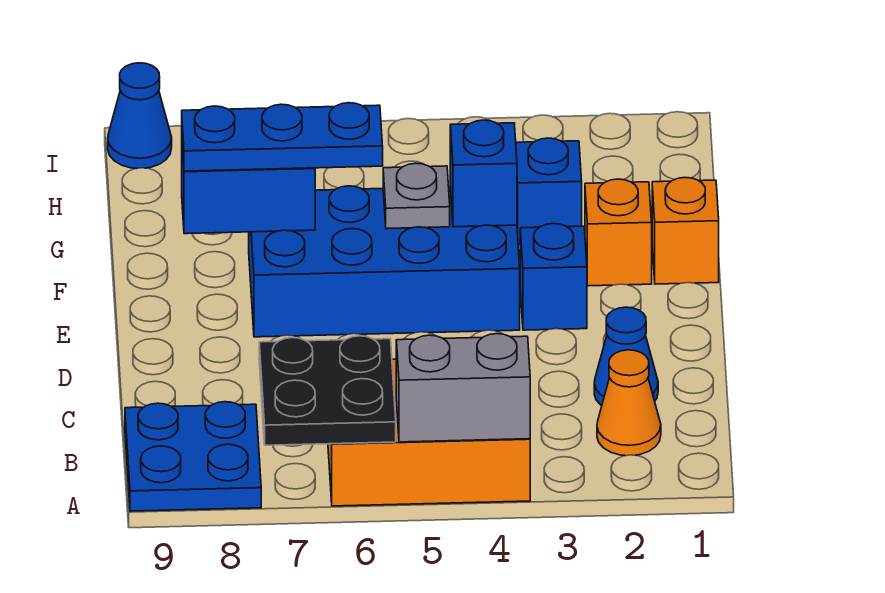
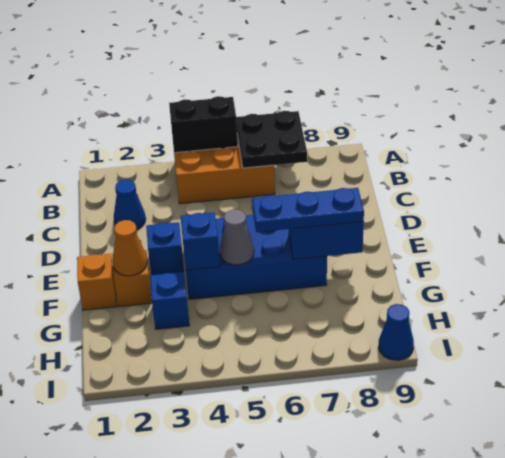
grey 1x2 brick [396,334,530,442] -> black 1x2 brick [169,96,238,153]
blue 2x2 plate [125,402,261,511] -> none
orange 1x1 cone [597,350,661,456] -> orange 1x1 cone moved to [112,220,147,276]
grey 1x1 plate [383,163,450,229] -> grey 1x1 cone [220,209,254,265]

